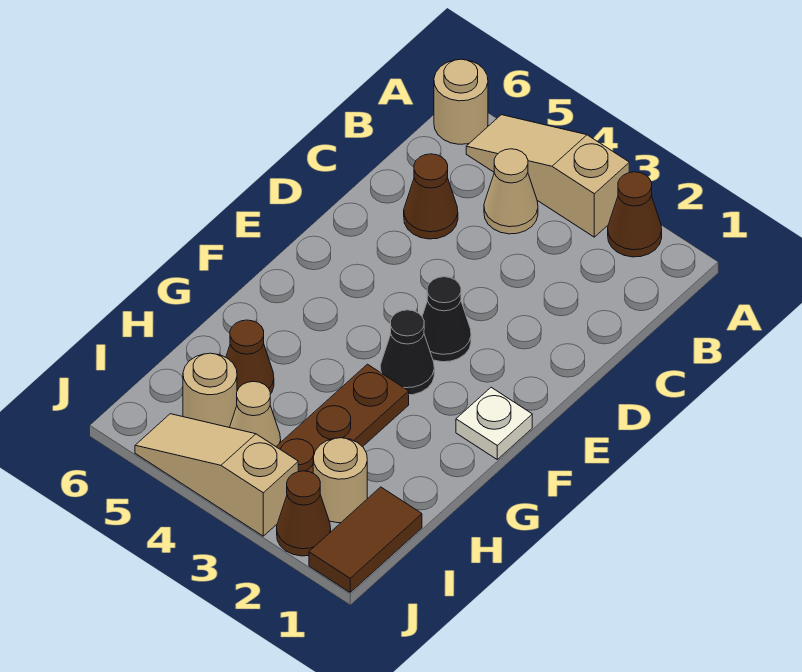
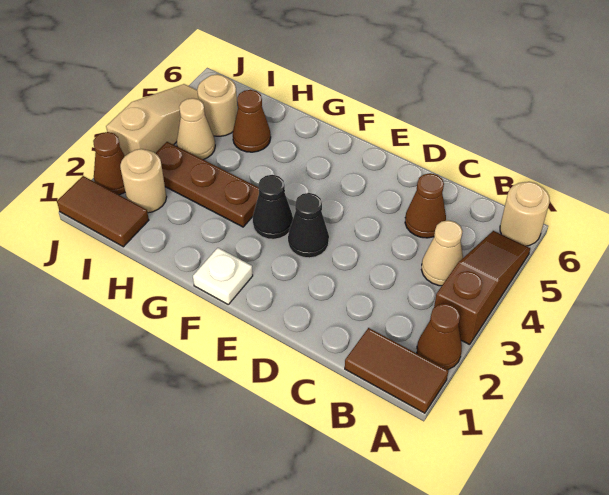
none -> brown 1x2 tile [345,328,448,413]
tan 1x3 slope [466,115,629,237] -> brown 1x3 slope [434,231,530,345]

